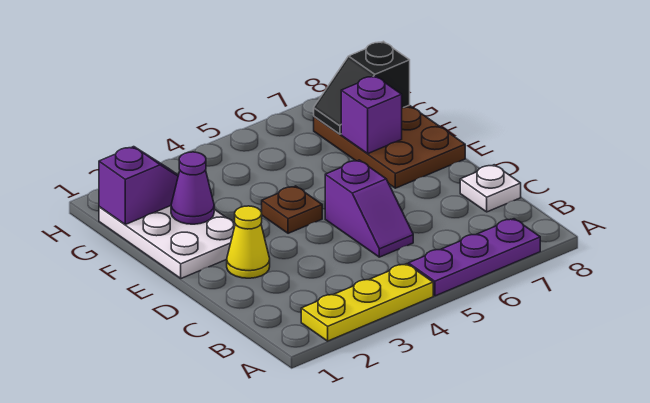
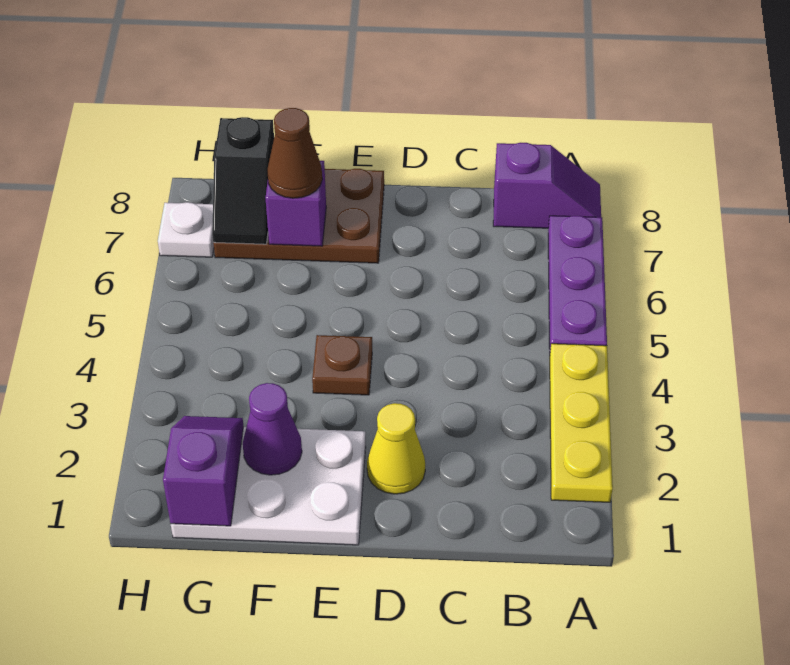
purple 1x2 slope [325,160,413,257] -> purple 1x2 slope moved to [493,143,601,228]
white 1x1 plate [460,165,521,212] -> white 1x1 plate moved to [158,202,214,257]
none -> brown 1x1 cone [267,108,322,198]

